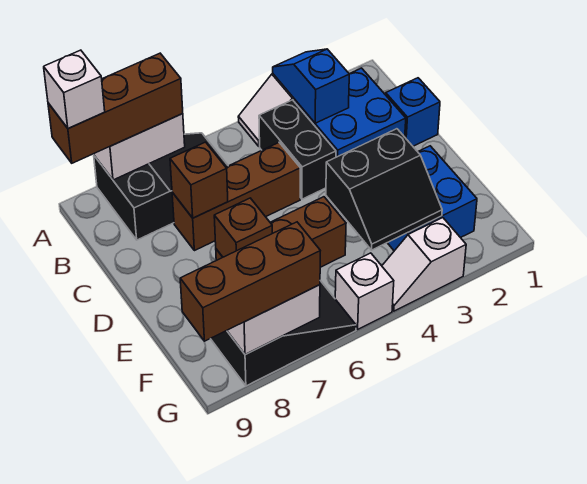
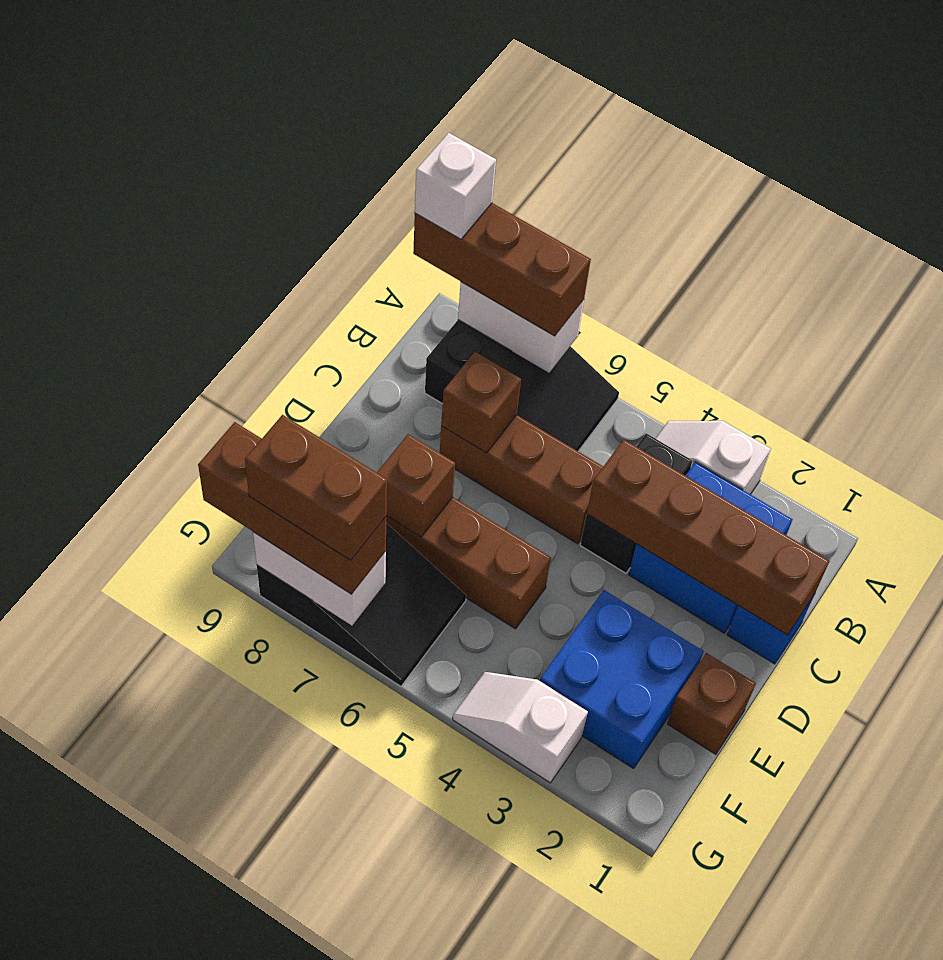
blue 1x2 slope [273,49,349,123] -> none
none -> brown 1x4 brick [587,440,829,635]
none -> brown 1x1 brick [667,653,756,754]
black 2x2 slope [326,129,442,250] -> none
white 1x1 brick [335,253,394,329] -> none
none -> brown 1x2 brick [245,415,387,560]

